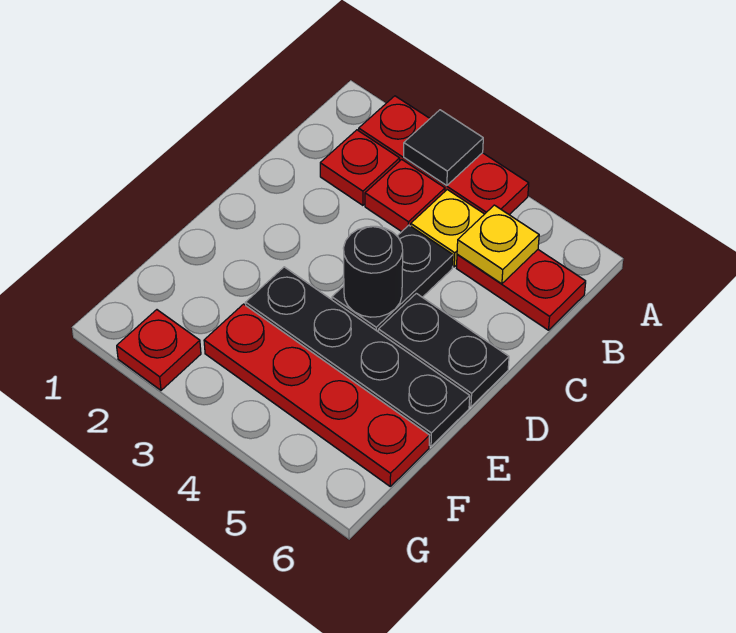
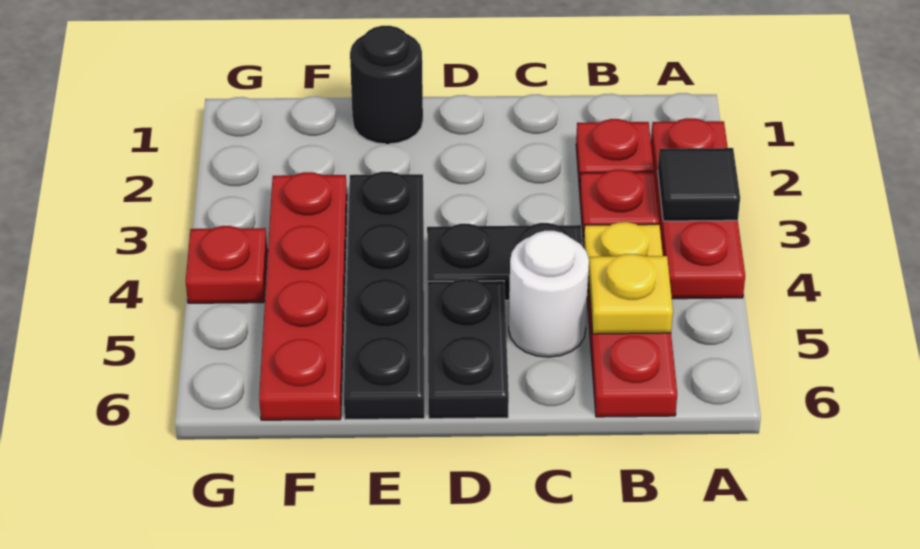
none -> white 1x1 round brick [509,231,589,357]
black 1x1 round brick [343,226,403,317] -> black 1x1 round brick moved to [350,26,423,144]
red 1x1 plate [117,310,201,390] -> red 1x1 plate moved to [186,226,267,303]

